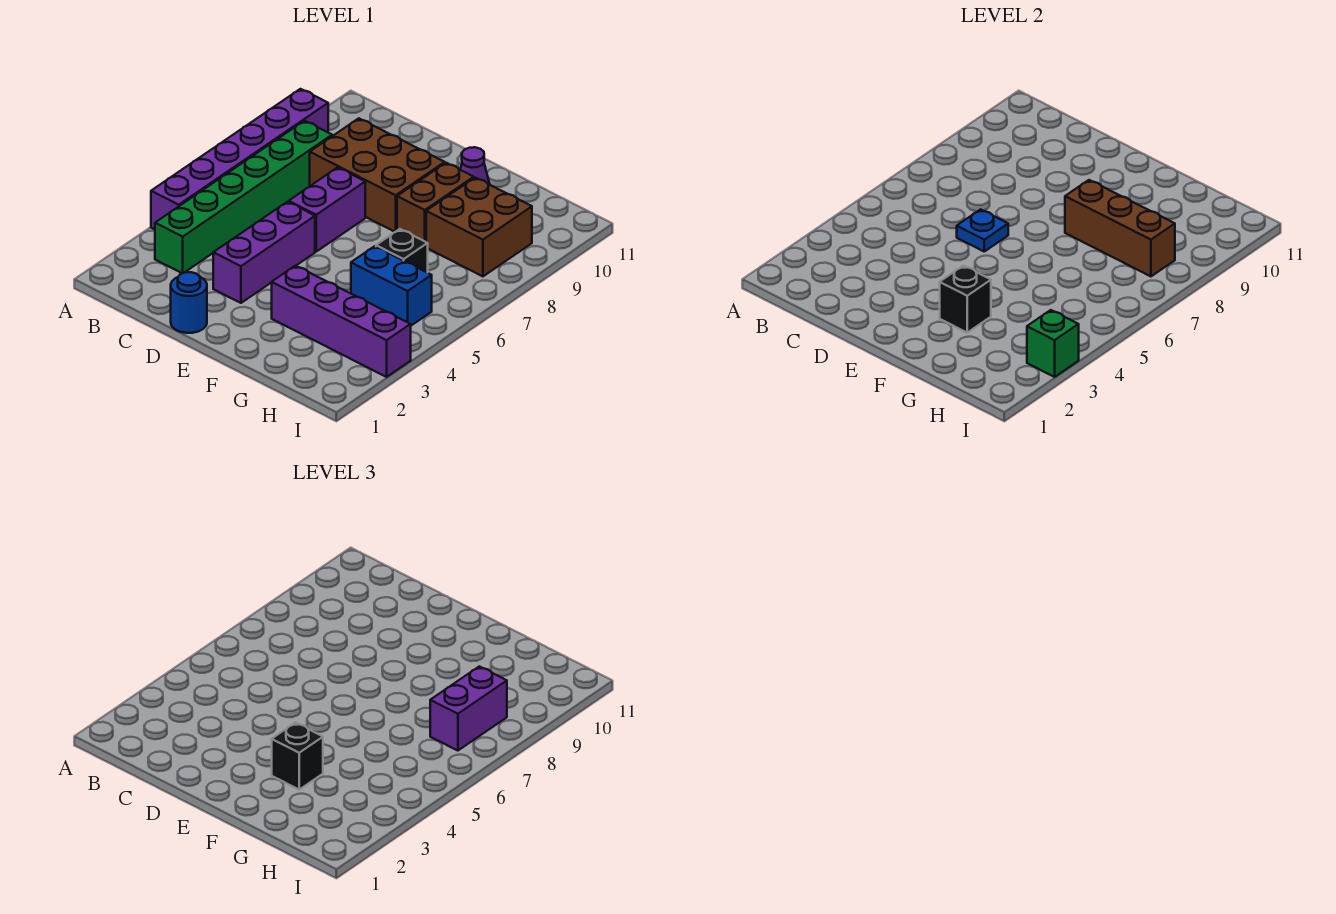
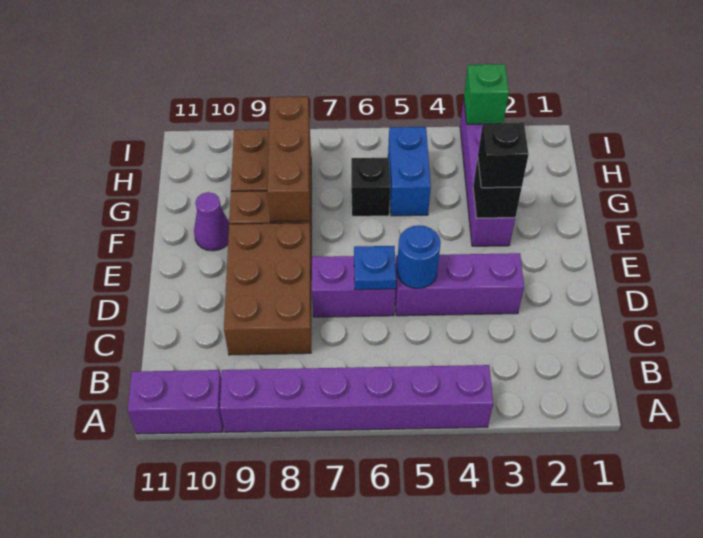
green 1x6 brick [155,121,332,273] -> none
blue 1x1 round brick [171,272,207,333] -> blue 1x1 round brick moved to [397,225,441,289]
purple 1x2 brick [430,666,507,751] -> purple 1x2 brick moved to [128,370,223,434]

